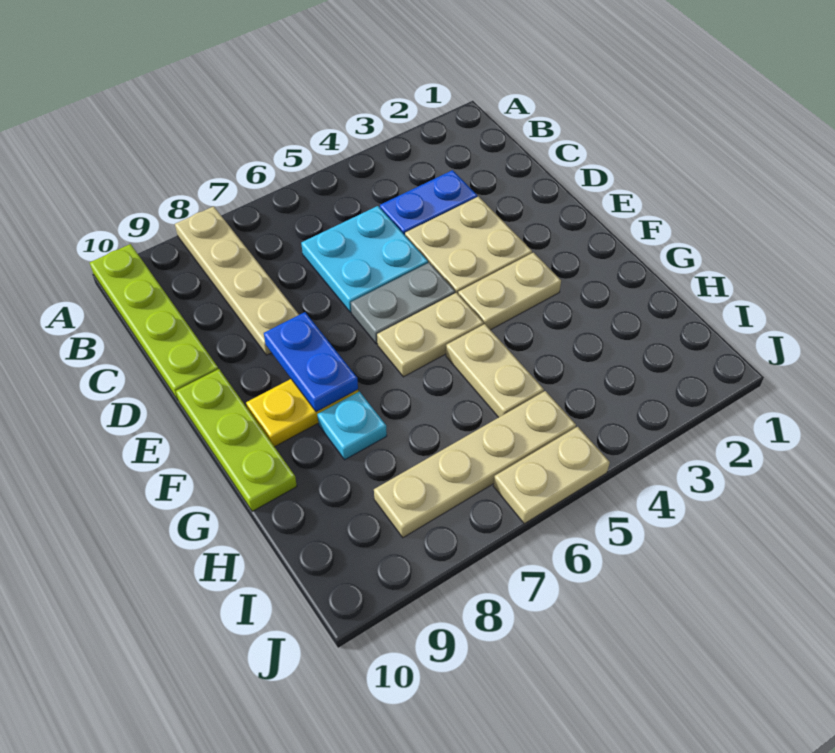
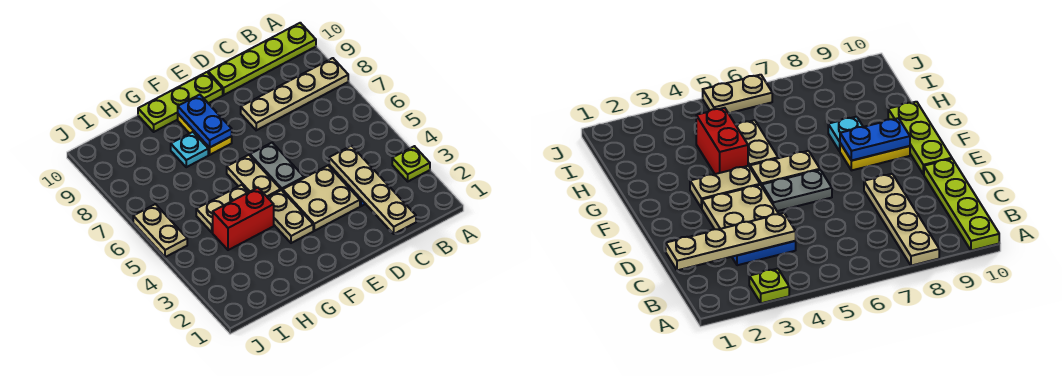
none -> lime 1x1 plate [392,146,430,181]
cyan 2x2 plate [301,206,428,312] -> none
blue 1x2 plate [264,312,358,412] -> blue 1x2 plate turned to [178,95,232,148]
none -> red 1x2 brick [213,188,274,250]
tan 1x4 plate [374,391,576,538] -> tan 1x4 plate moved to [329,146,416,234]

